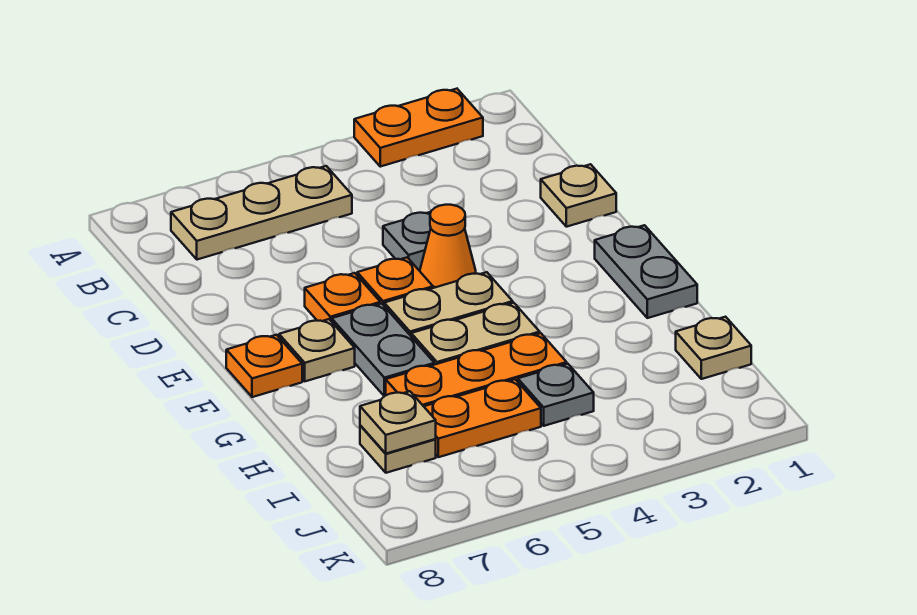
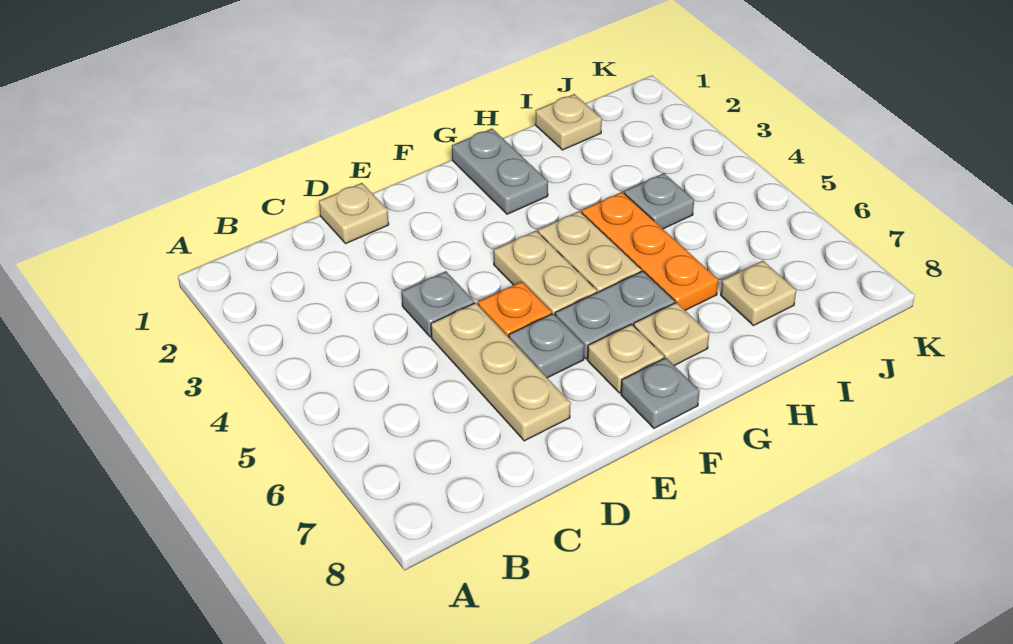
orange 1x2 plate [354,89,483,167] -> none
tan 1x3 plate [171,166,352,260] -> tan 1x3 plate moved to [431,303,571,441]
orange 1x1 cone [420,205,476,288] -> none
orange 1x1 plate [305,273,380,322] -> grey 1x1 plate [509,314,584,378]
grey 1x2 plate [595,225,697,318] -> grey 1x2 plate turned to [452,129,548,214]
orange 1x1 plate [226,335,302,397] -> grey 1x1 plate [621,358,700,428]
orange 1x2 plate [424,379,541,457] -> none
tan 1x1 plate [360,391,436,454] -> tan 1x1 plate moved to [634,302,709,366]

